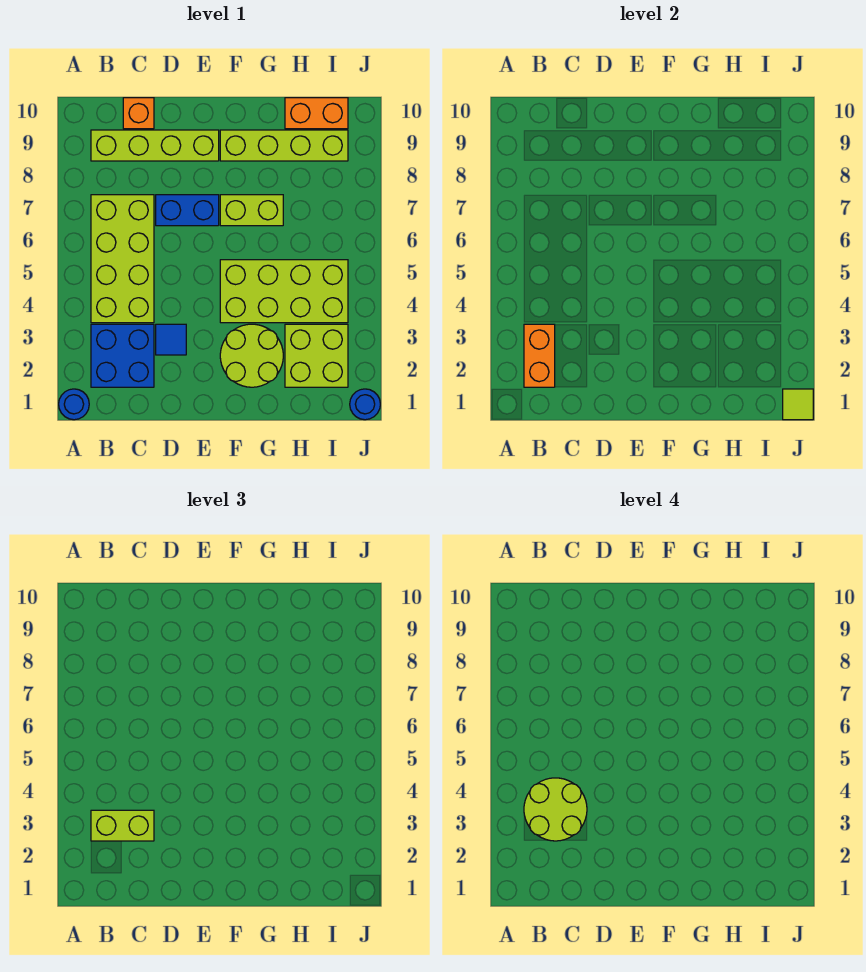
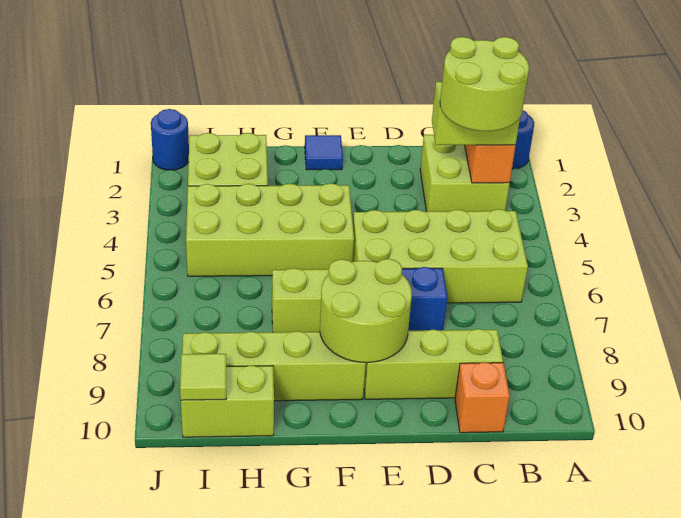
blue 2x2 brick [91,324,154,387] -> lime 2x2 brick [420,135,510,212]
lime 2x4 brick [91,195,154,323] -> lime 2x4 brick turned to [353,209,528,303]
lime 1x4 brick [91,130,219,161] -> lime 1x3 brick [364,329,503,399]
blue 1x1 tile [156,324,186,355] -> blue 1x1 tile moved to [305,135,343,170]
lime 2x2 round brick [220,324,283,387] -> lime 2x2 round brick moved to [320,259,412,362]
orange 1x2 brick [285,98,348,129] -> lime 1x2 brick [181,365,274,437]
lime 1x1 tile [783,389,813,420] -> lime 1x1 tile moved to [180,354,226,400]

